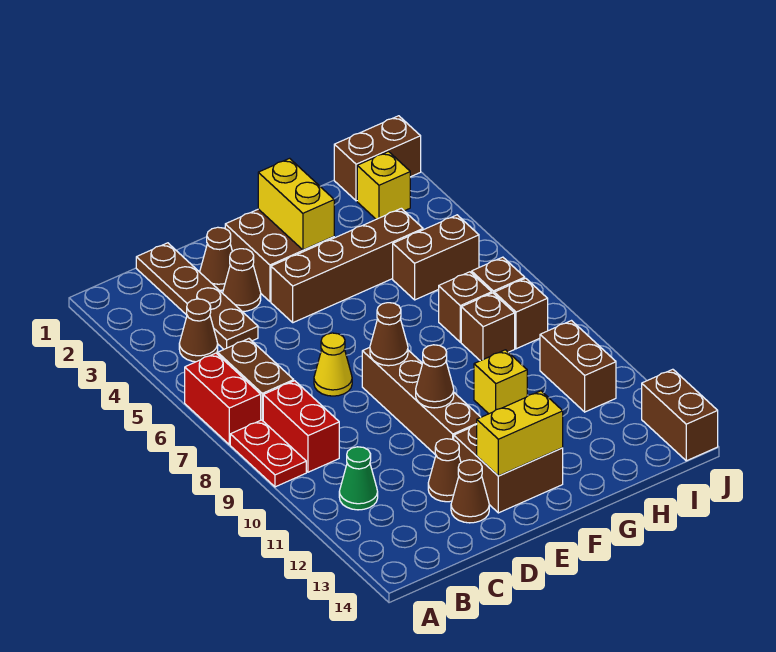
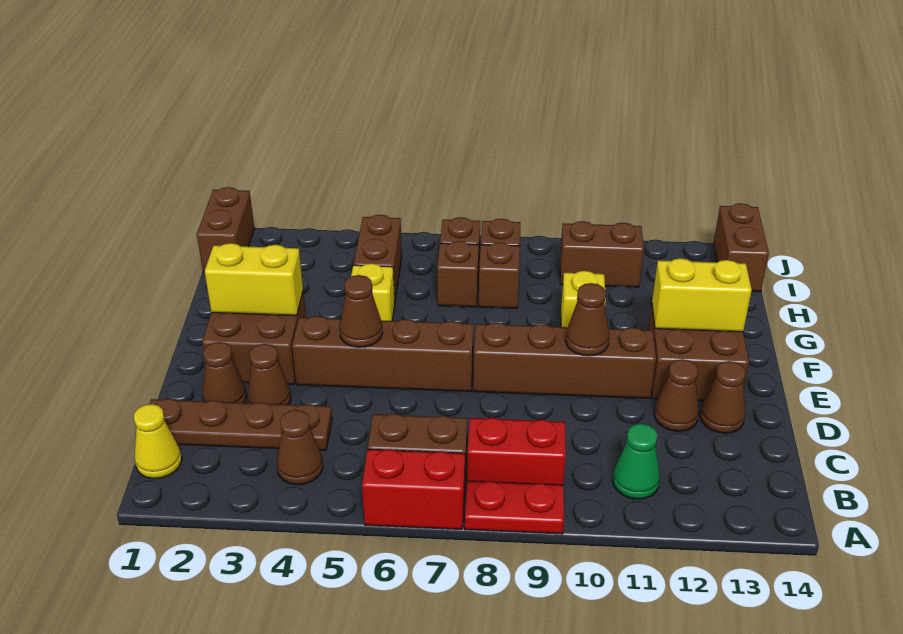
yellow 1x1 cone [314,333,352,396] -> yellow 1x1 cone moved to [134,404,182,479]
brown 1x4 brick [271,208,423,323] -> brown 1x4 brick turned to [292,316,474,392]
brown 1x1 cone [370,303,408,366] -> brown 1x1 cone moved to [339,275,383,347]
yellow 1x2 brick [477,391,563,476] -> yellow 1x2 brick turned to [652,258,752,332]
yellow 1x1 brick [357,152,410,219] -> yellow 1x1 brick moved to [351,263,395,321]
brown 1x2 brick [642,369,718,461] -> brown 1x2 brick turned to [713,203,769,292]

